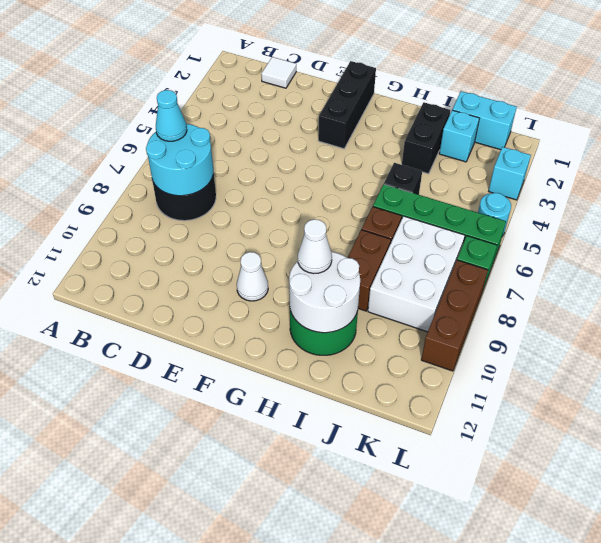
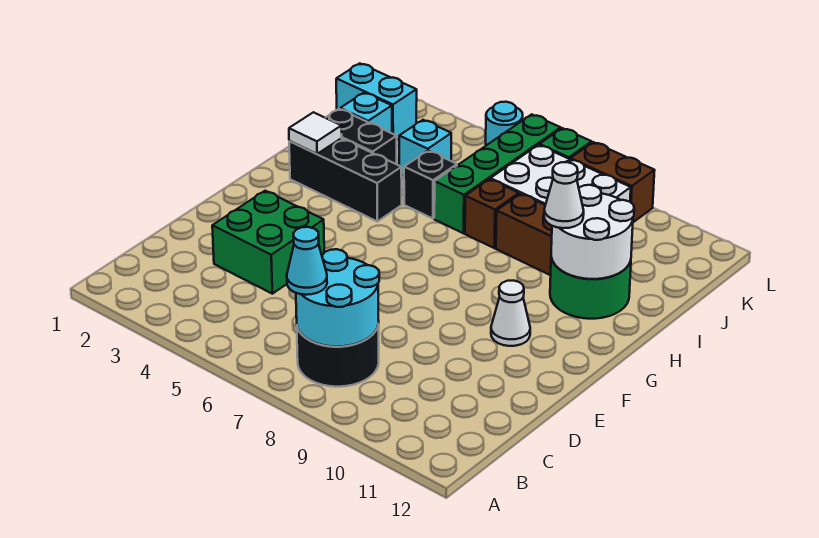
white 1x1 tile [261,57,296,88] -> white 1x1 tile moved to [289,112,342,154]
none -> green 2x2 brick [212,191,324,294]
black 1x3 brick [318,61,376,149] -> black 1x3 brick moved to [289,138,402,221]
cyan 1x2 brick [452,91,517,150] -> cyan 1x2 brick turned to [336,63,417,140]
cyan 1x1 brick [489,147,531,200] -> cyan 1x1 brick moved to [399,120,451,176]
brown 1x3 brick [421,260,488,371] -> brown 1x2 brick [570,142,655,222]

